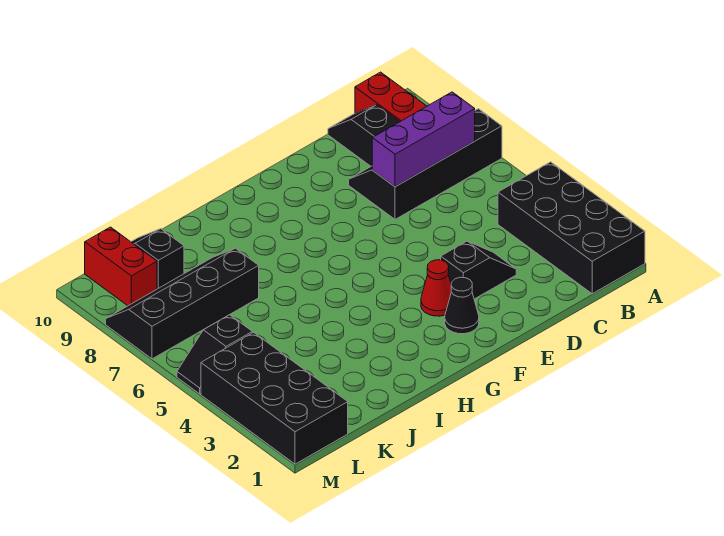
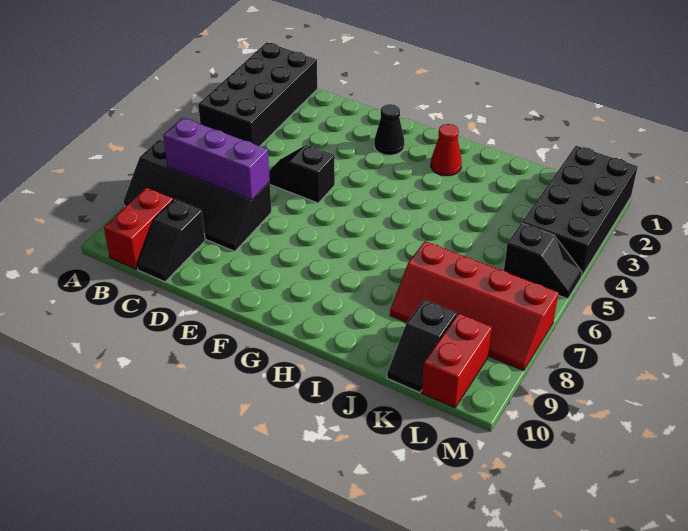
black 1x2 slope [441,241,516,299] -> black 1x2 slope moved to [269,145,335,203]
red 1x1 cone [421,260,451,316] -> red 1x1 cone moved to [431,124,462,176]
black 2x4 slope [106,248,259,359] -> red 2x4 slope [390,241,559,371]

